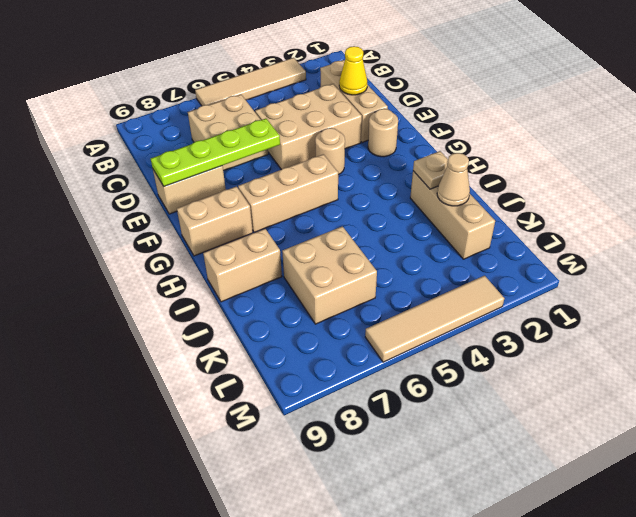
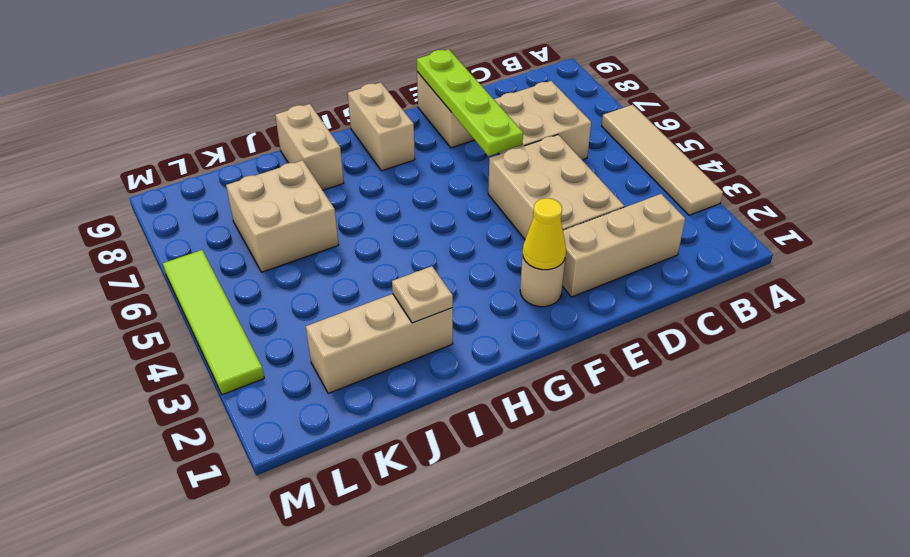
yellow 1x1 cone [339,46,367,95] -> yellow 1x1 cone moved to [523,198,566,270]
tan 1x1 round brick [315,128,345,175] -> none
tan 1x3 brick [238,154,338,233] -> none
tan 1x1 cone [437,153,470,206] -> none
tan 1x4 tile [365,276,504,362] -> lime 1x4 tile [163,250,264,395]

